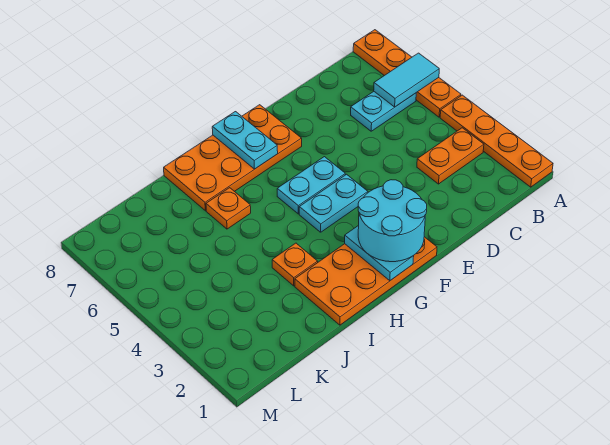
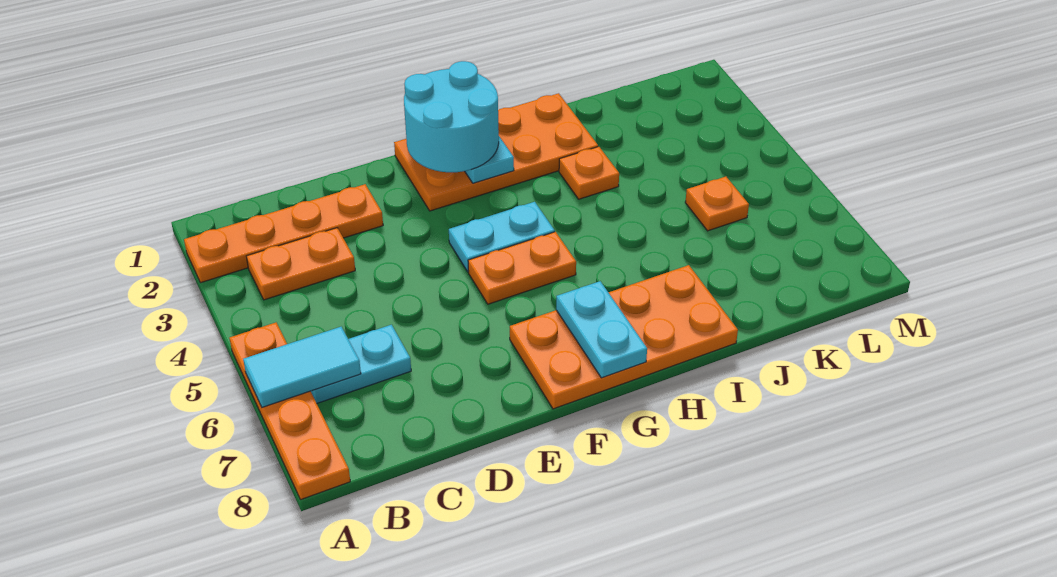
orange 1x4 plate [440,95,553,187] -> orange 1x4 plate turned to [184,184,383,283]
cyan 1x2 plate [277,157,345,214] -> orange 1x2 plate [468,232,576,304]
orange 1x1 plate [206,188,251,229] -> orange 1x1 plate moved to [685,177,749,231]

